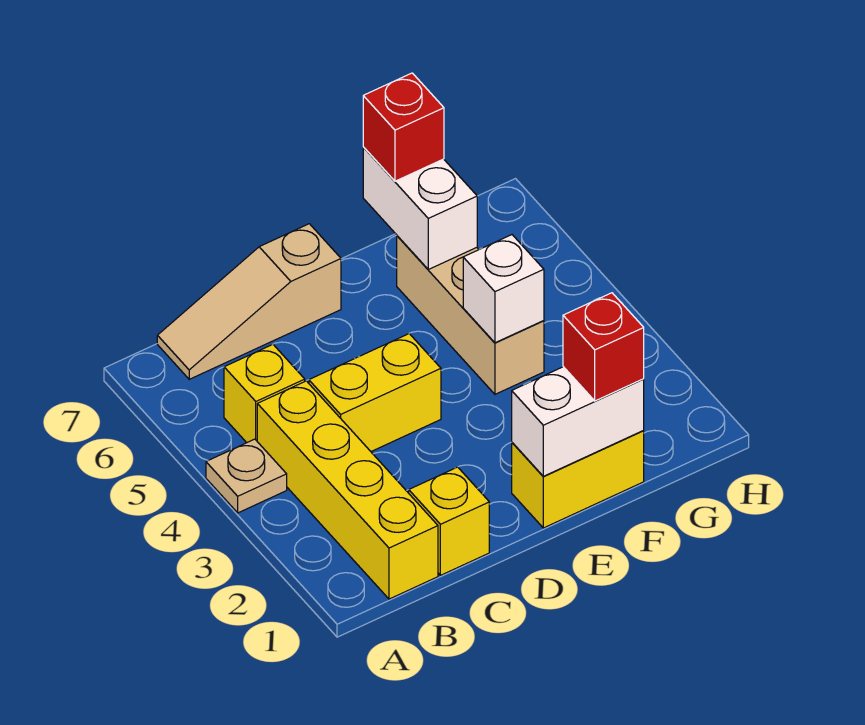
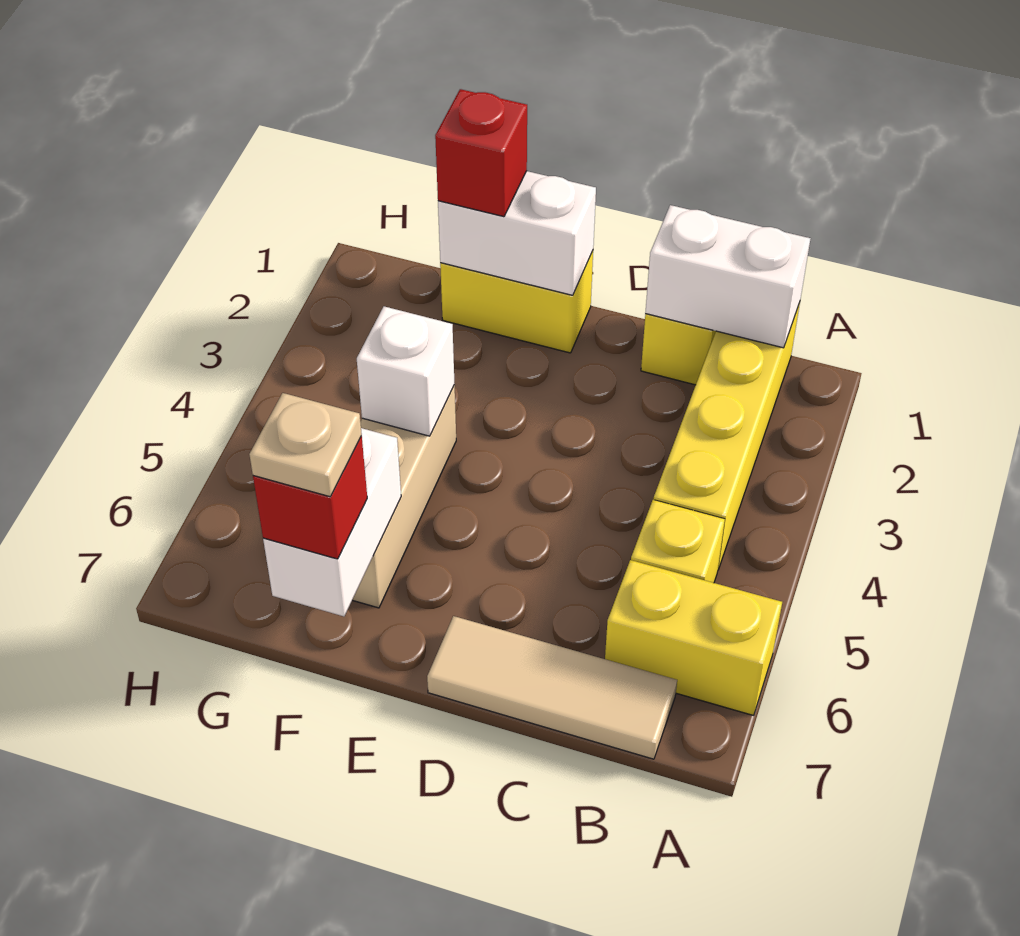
tan 1x1 plate [206,439,287,513] -> tan 1x1 plate moved to [249,393,362,497]
none -> white 1x2 brick [645,205,811,348]
tan 1x3 slope [157,224,341,379] -> tan 1x3 tile [427,616,677,759]
yellow 1x2 brick [309,334,441,451] -> yellow 1x2 brick moved to [605,560,782,715]

